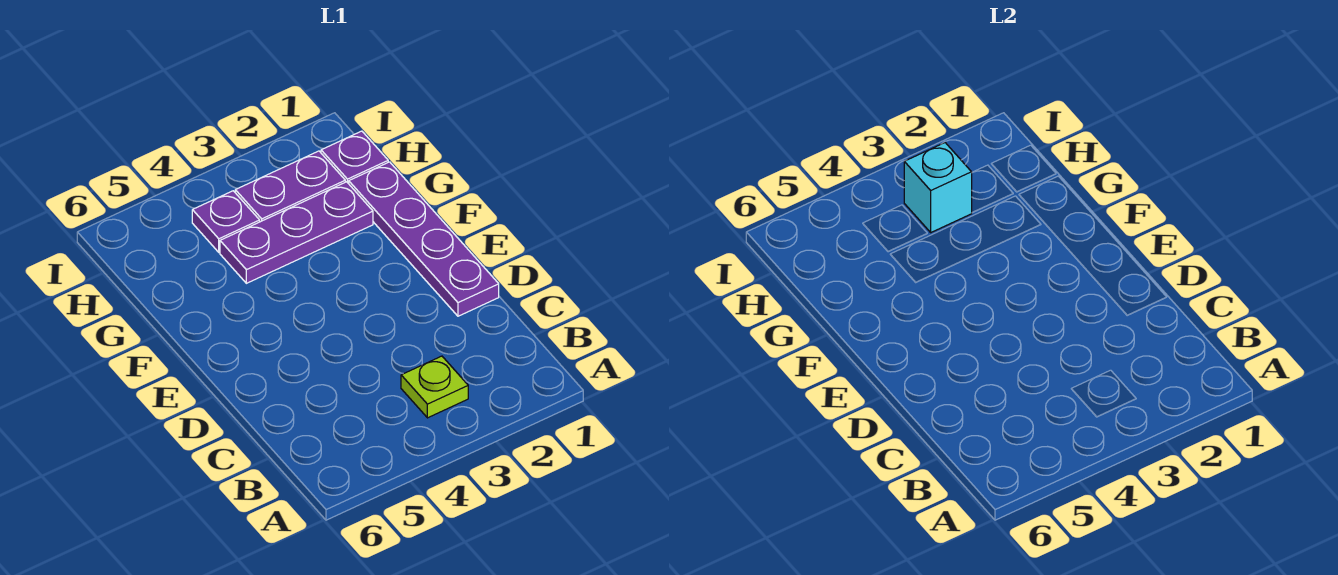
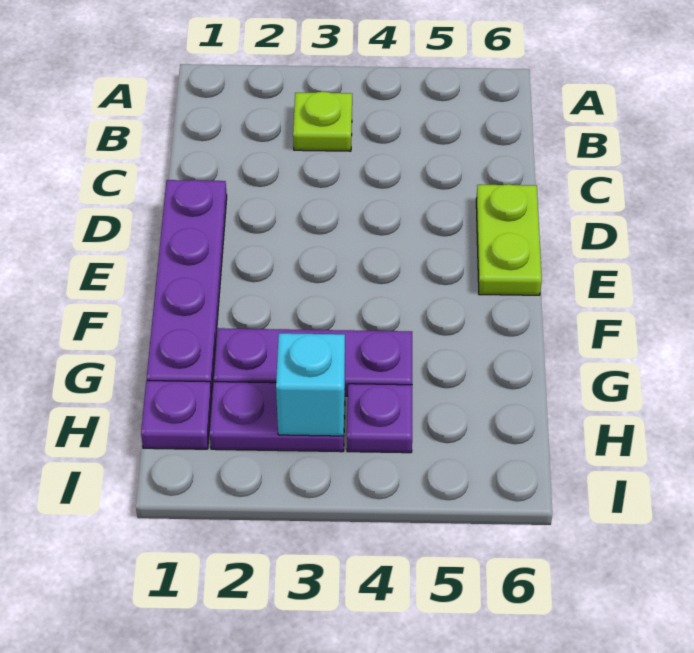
none -> lime 1x2 plate [476,184,542,295]

